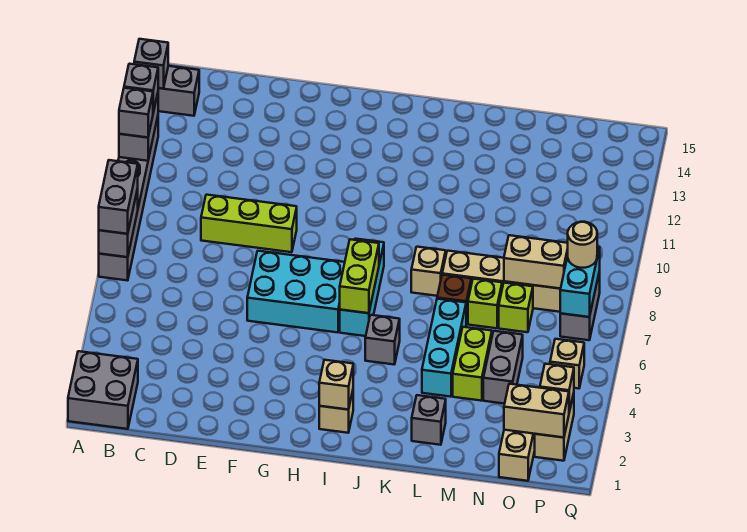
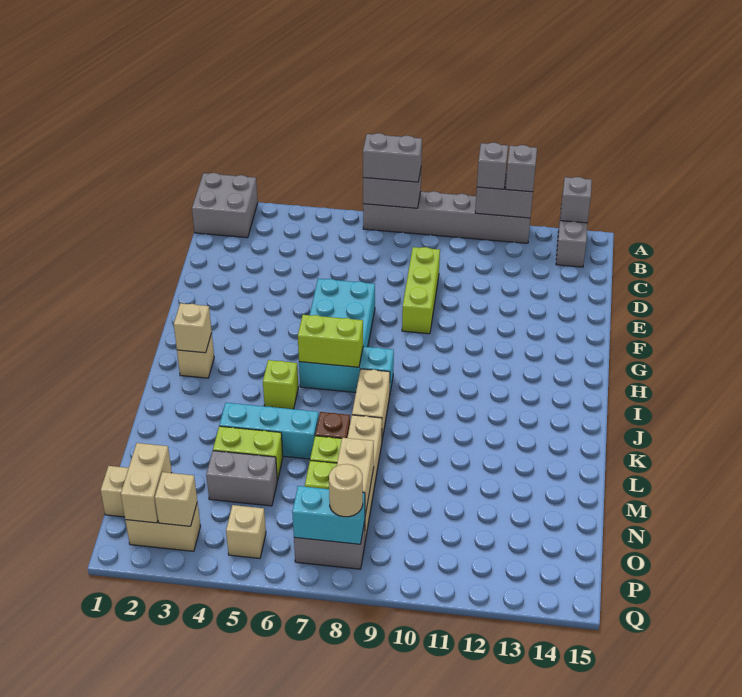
grey 1x1 brick [365,315,400,364] -> lime 1x1 brick [263,360,298,409]
tan 1x1 brick [411,247,446,296] -> tan 1x2 brick [352,369,390,440]
grey 1x1 brick [412,395,446,445] -> none

